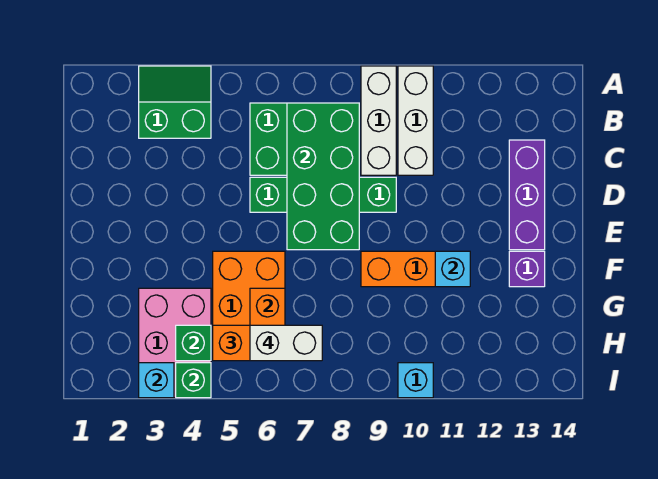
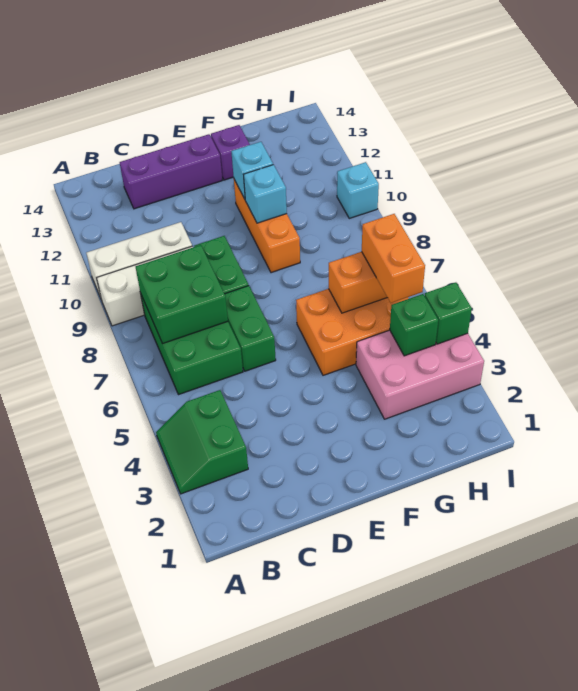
green 2x4 brick [287,103,359,250] -> green 2x2 brick [136,245,228,344]
white 1x2 brick [250,325,322,361] -> none
cyan 1x1 brick [139,363,174,398] -> cyan 1x1 brick moved to [243,165,287,223]

